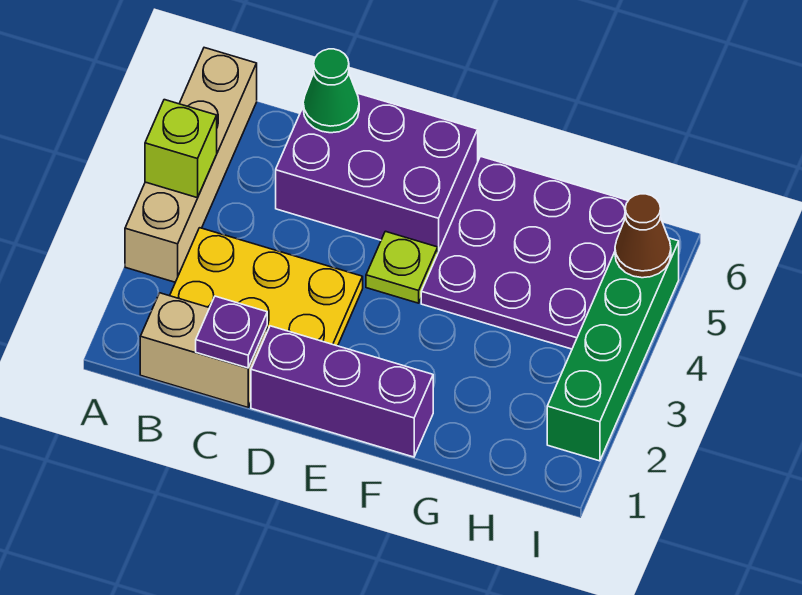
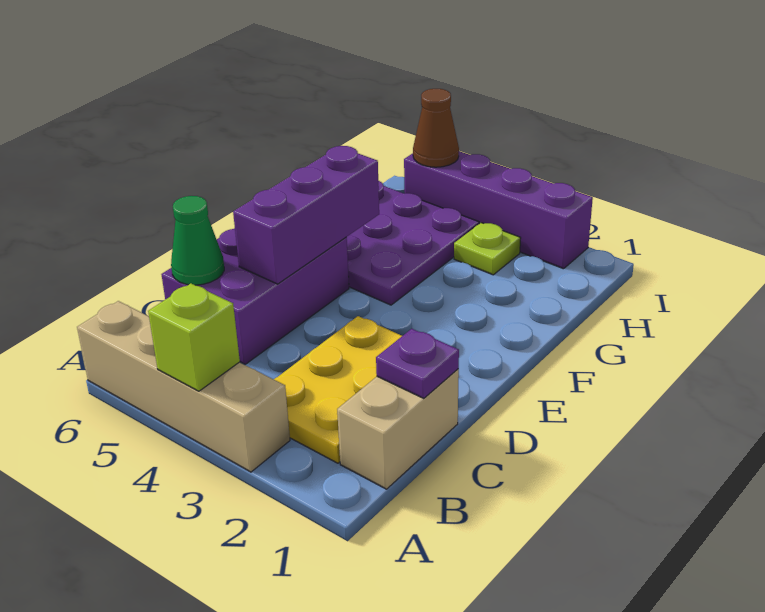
purple 1x3 brick [251,326,433,457] -> purple 1x3 brick moved to [233,146,379,284]
lime 1x1 plate [366,231,438,303] -> lime 1x1 plate moved to [454,223,521,275]
green 1x4 brick [547,238,679,461] -> purple 1x4 brick [404,151,593,269]

